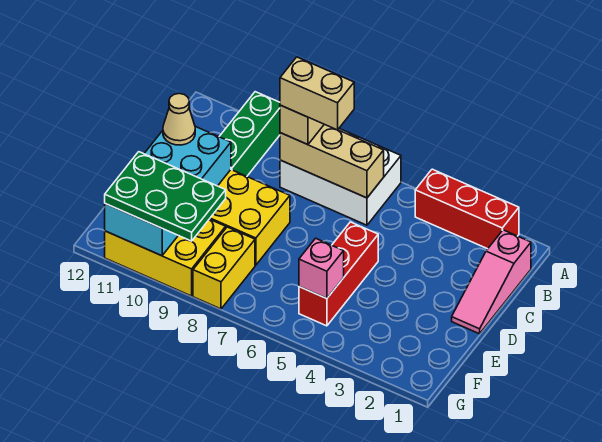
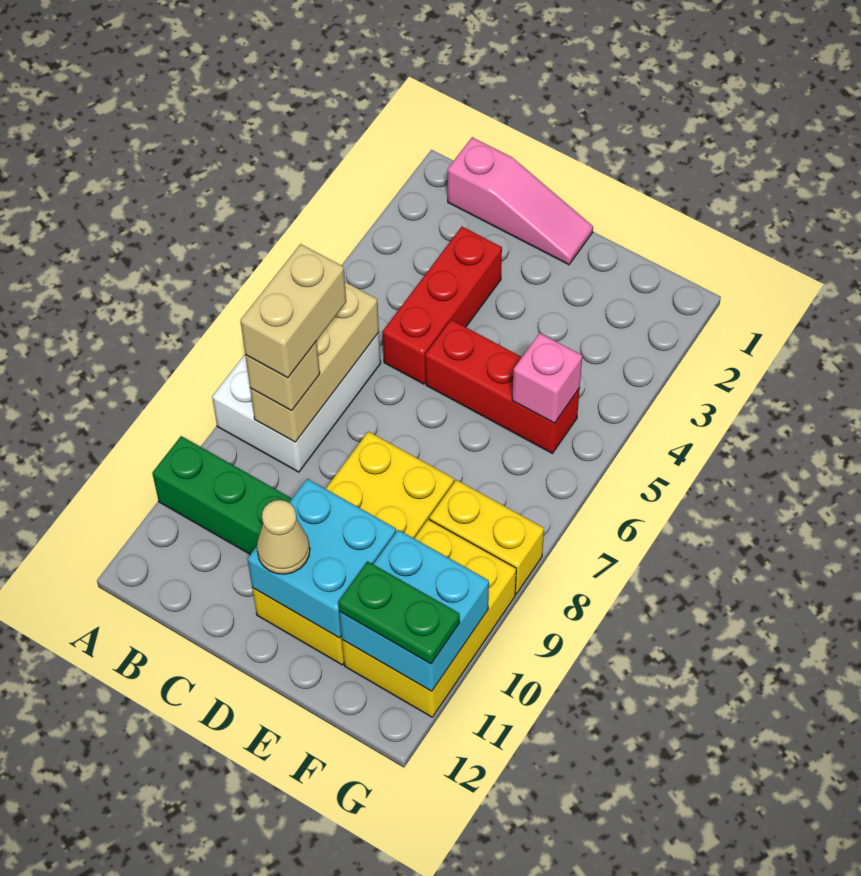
red 1x3 brick [415,169,519,249] -> red 1x3 brick moved to [382,227,502,384]
green 2x3 plate [105,152,226,241] -> green 1x2 plate [338,561,460,664]

